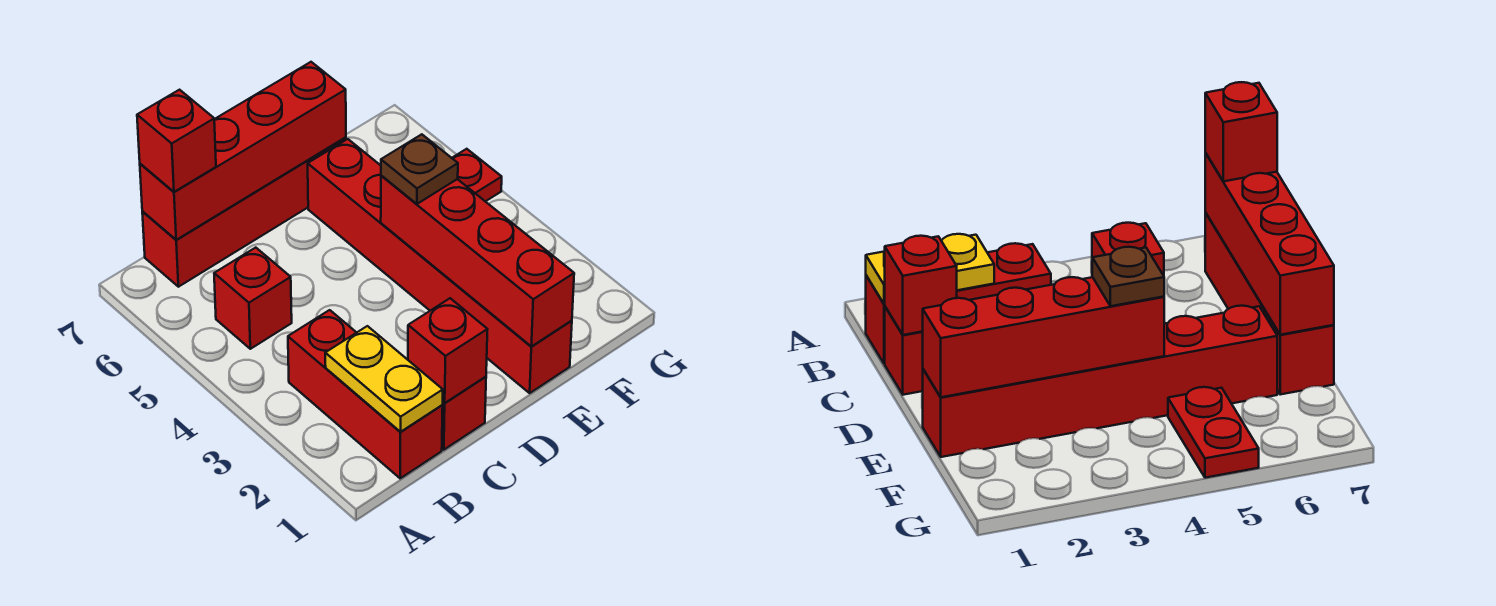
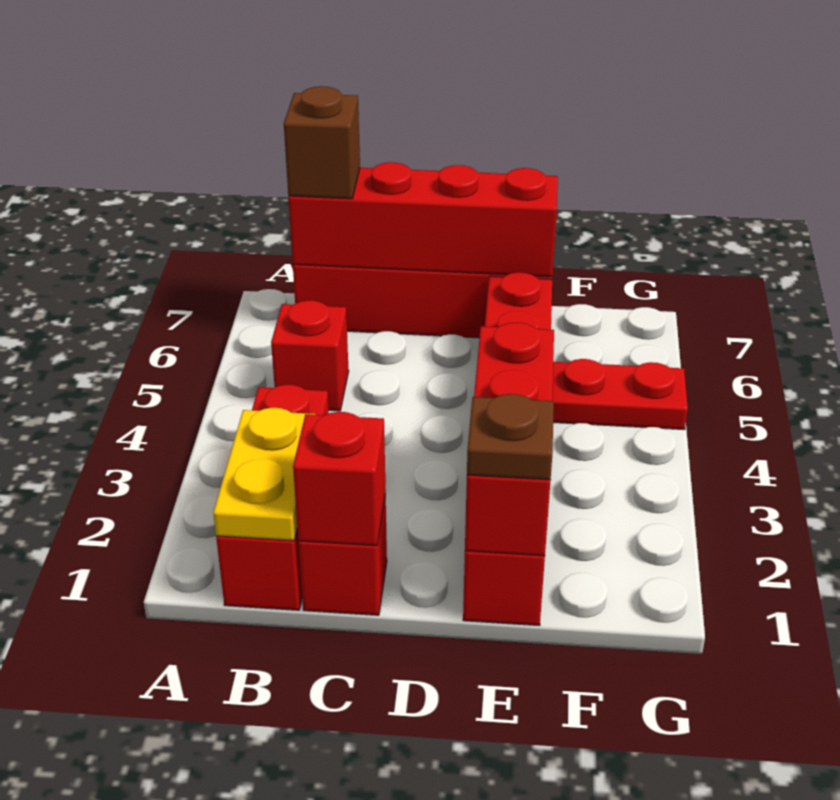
red 1x1 brick [137,90,216,192] -> brown 1x1 brick [284,86,360,199]
red 1x4 brick [381,176,574,346] -> red 1x3 brick [465,323,554,556]
brown 1x1 plate [381,134,458,204] -> brown 1x1 plate moved to [467,394,554,480]

